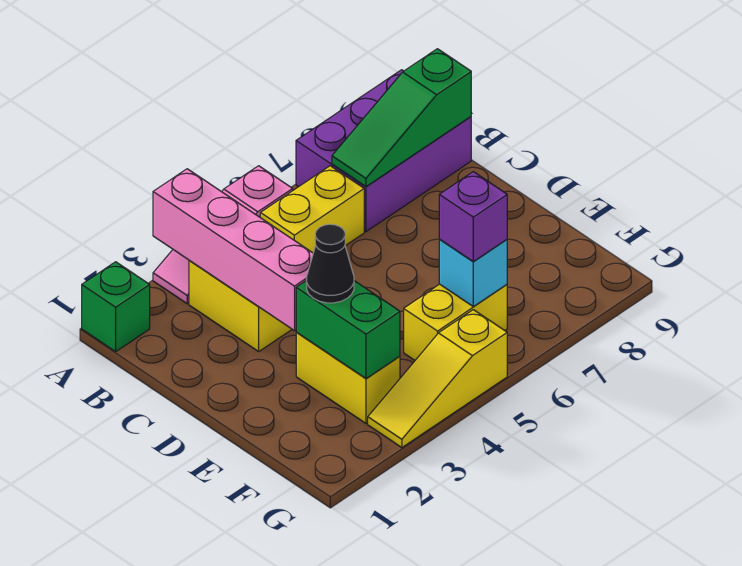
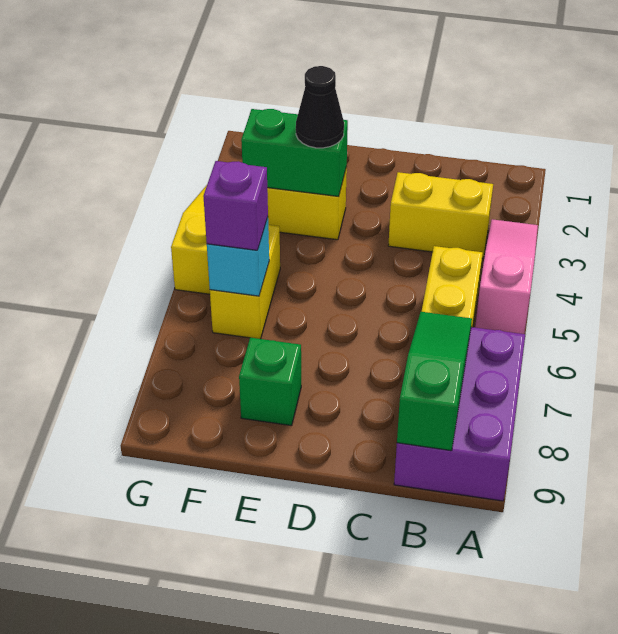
green 1x1 brick [82,262,150,352] -> green 1x1 brick moved to [239,338,301,426]
pink 1x4 brick [153,169,313,331] -> none

